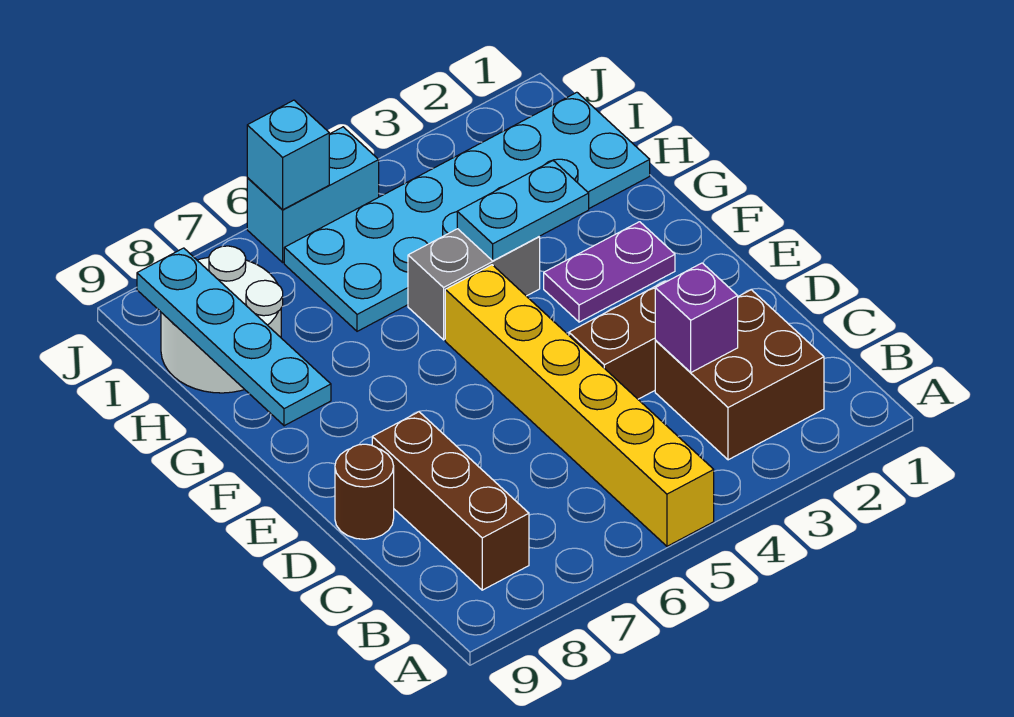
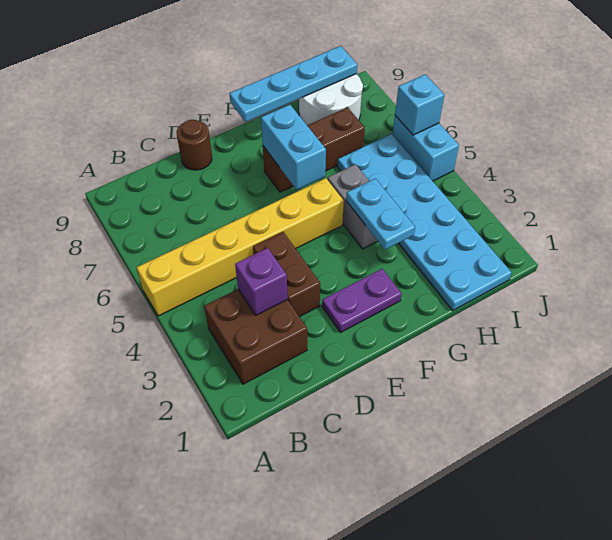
brown 1x3 brick [372,412,529,590] -> brown 1x3 brick moved to [263,107,365,192]
purple 1x2 plate [544,222,675,322] -> purple 1x2 plate turned to [322,269,401,332]
none -> cyan 1x2 brick [261,105,326,190]

